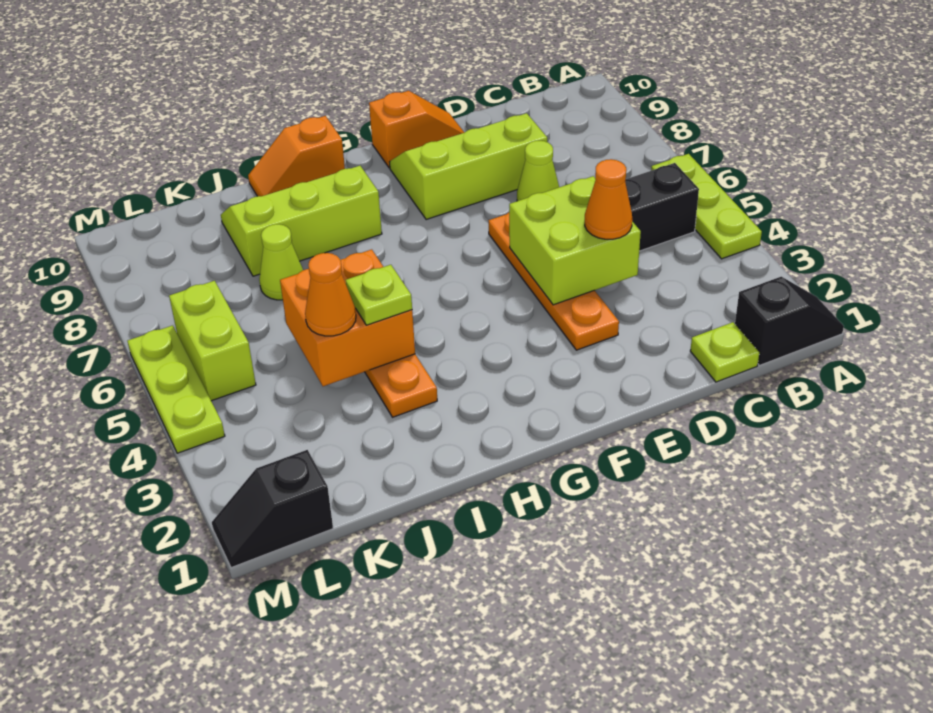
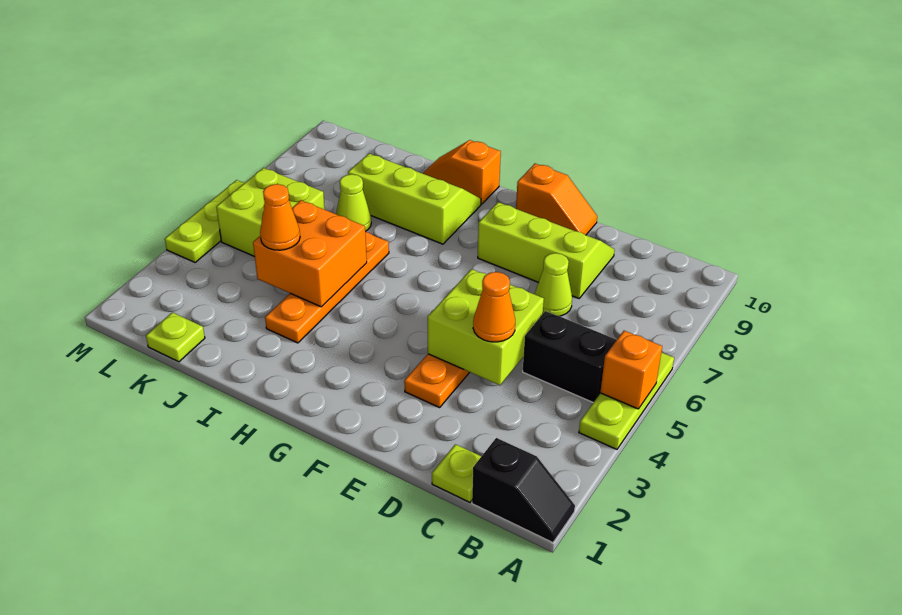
none -> orange 1x1 brick [600,331,662,409]
lime 1x1 plate [345,265,412,325] -> lime 1x1 plate moved to [146,312,205,362]
black 1x2 slope [212,450,333,568] -> none
lime 1x2 brick [169,281,256,401] -> lime 2x2 brick [216,168,325,257]

